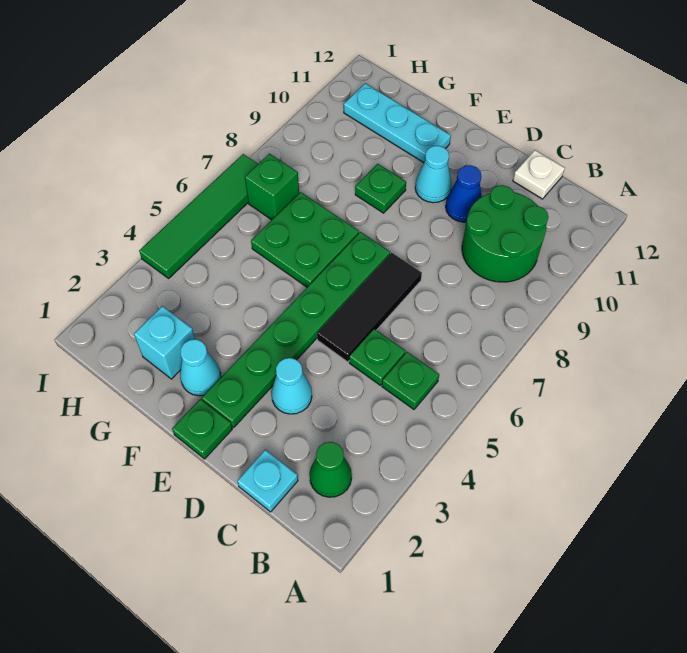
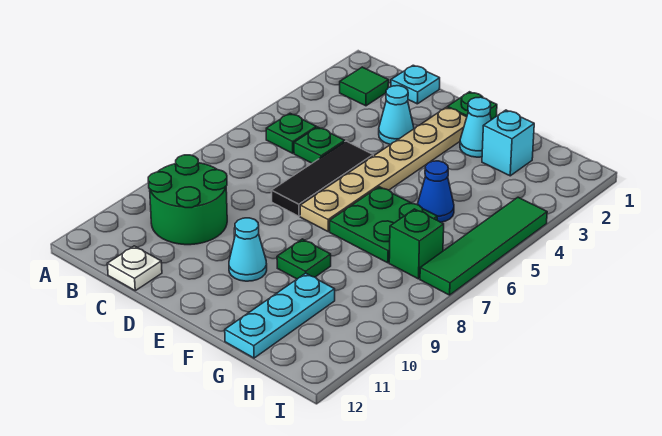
green 1x1 cone [310,442,352,497] -> green 1x1 tile [340,67,389,106]
blue 1x1 cone [446,165,482,222] -> blue 1x1 cone moved to [417,161,454,222]
green 1x6 plate [202,232,390,427] -> tan 1x6 plate [300,107,467,231]
cyan 1x3 plate [344,83,451,163] -> cyan 1x3 plate turned to [225,273,335,358]

